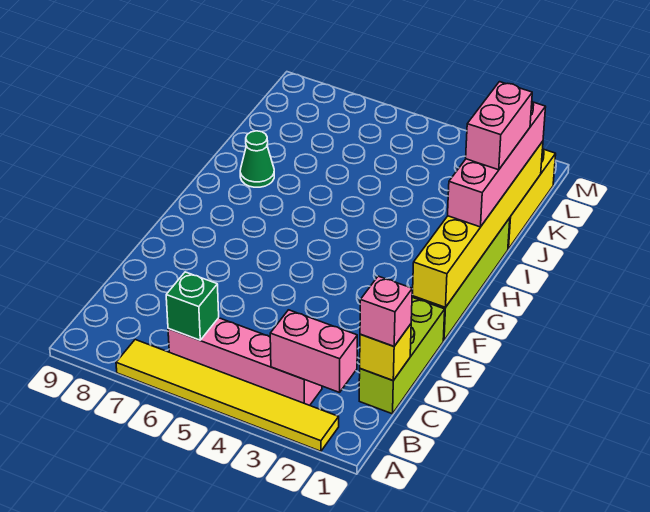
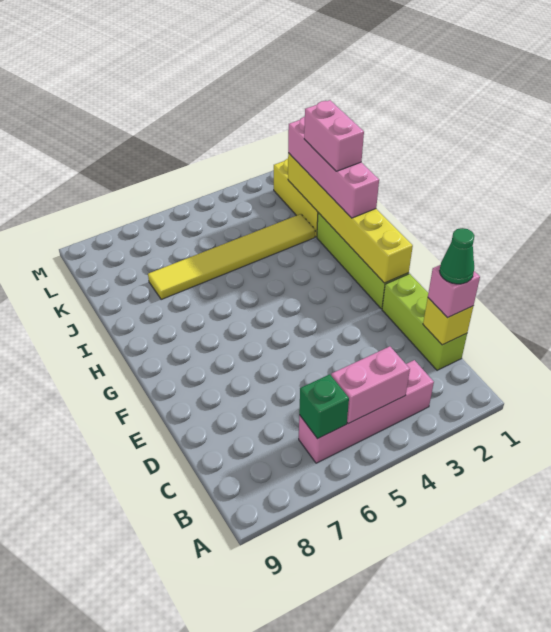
yellow 1x6 tile [116,340,339,451] -> yellow 1x6 tile moved to [148,214,315,299]
pink 1x2 brick [270,310,357,392] -> pink 1x2 brick moved to [331,346,410,424]
green 1x1 cone [240,131,274,187] -> green 1x1 cone moved to [440,228,475,284]

